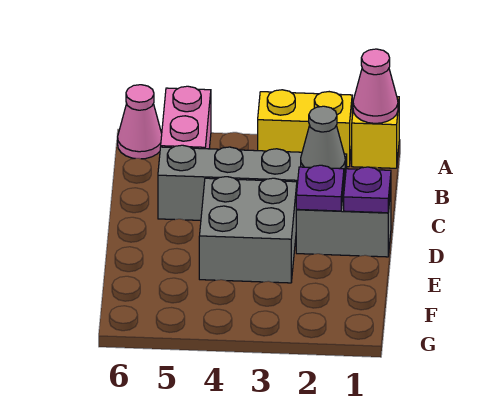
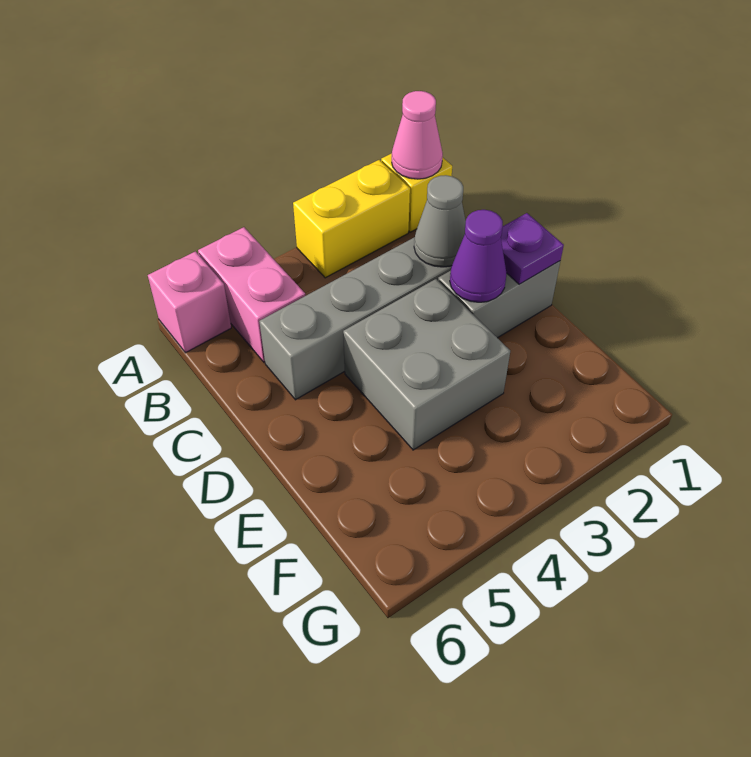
pink 1x1 cone [118,85,162,159] -> pink 1x1 brick [148,251,231,353]
purple 1x1 plate [296,165,344,211] -> purple 1x1 cone [450,210,507,302]

